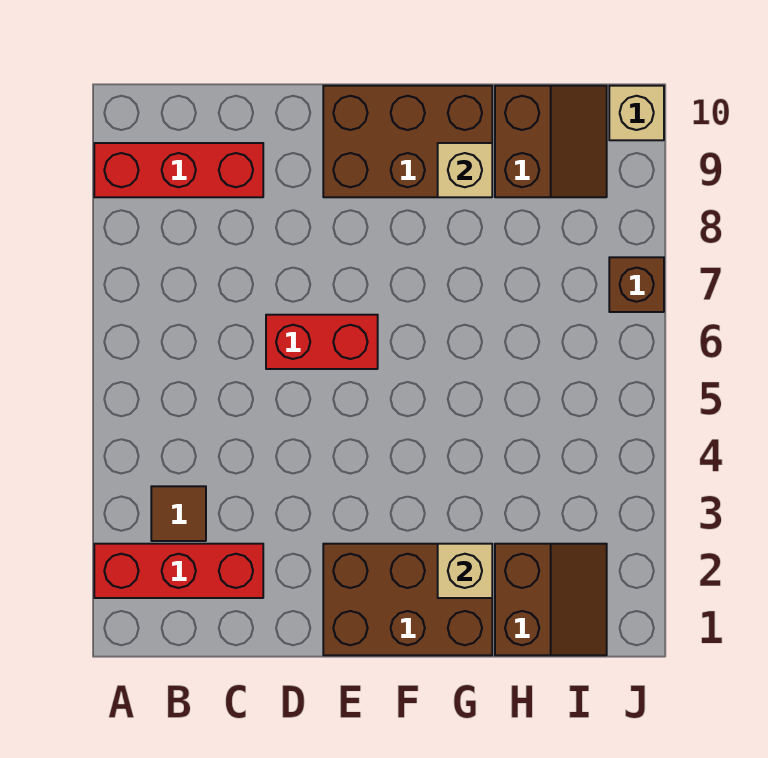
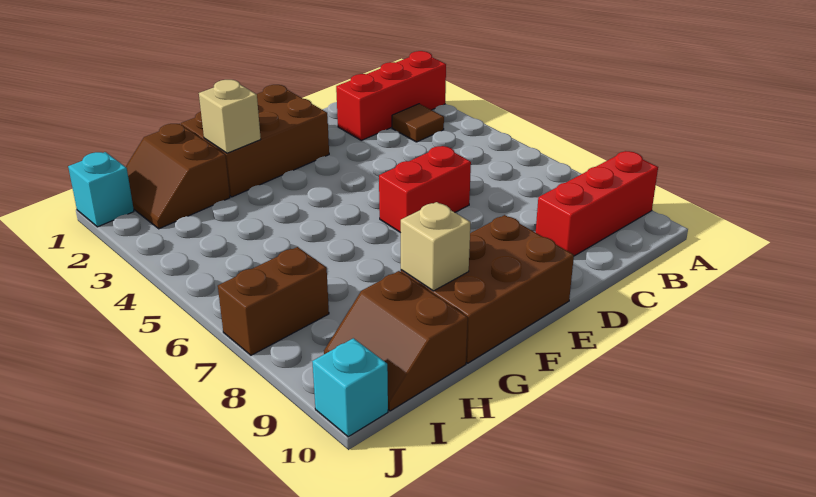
none -> cyan 1x1 brick [68,152,134,227]
brown 1x1 brick [609,257,664,312] -> brown 1x2 brick [218,247,329,355]
tan 1x1 brick [609,86,664,140] -> cyan 1x1 brick [312,338,388,437]

